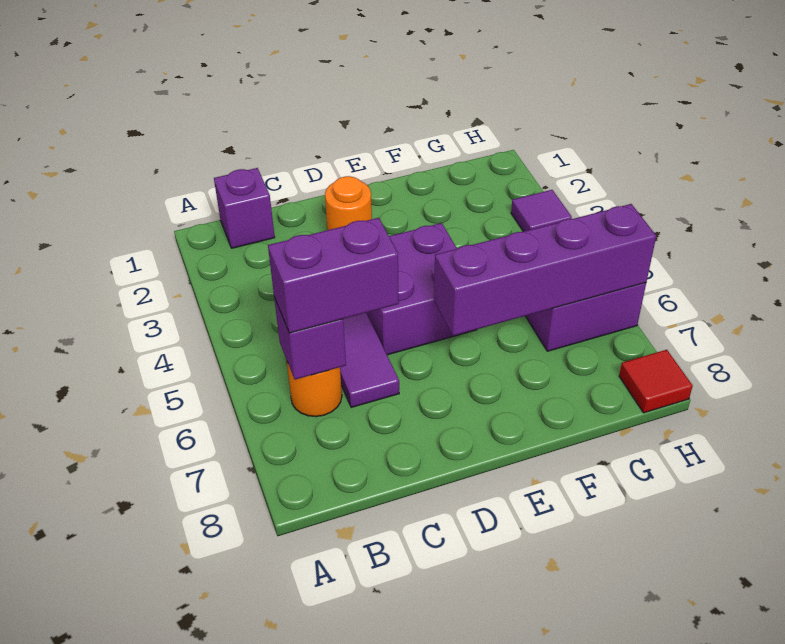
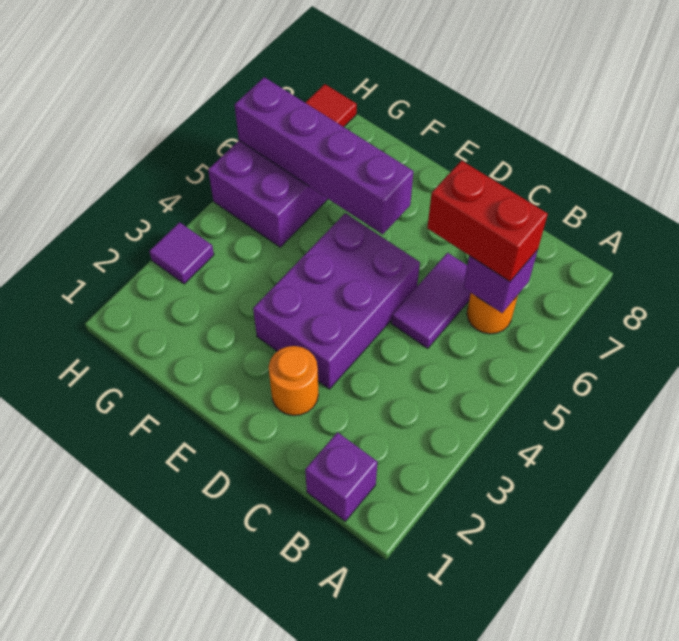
purple 1x2 brick [268,218,399,333] -> red 1x2 brick [427,161,548,281]
purple 2x2 brick [367,223,477,355] -> purple 2x3 brick [253,213,420,389]

